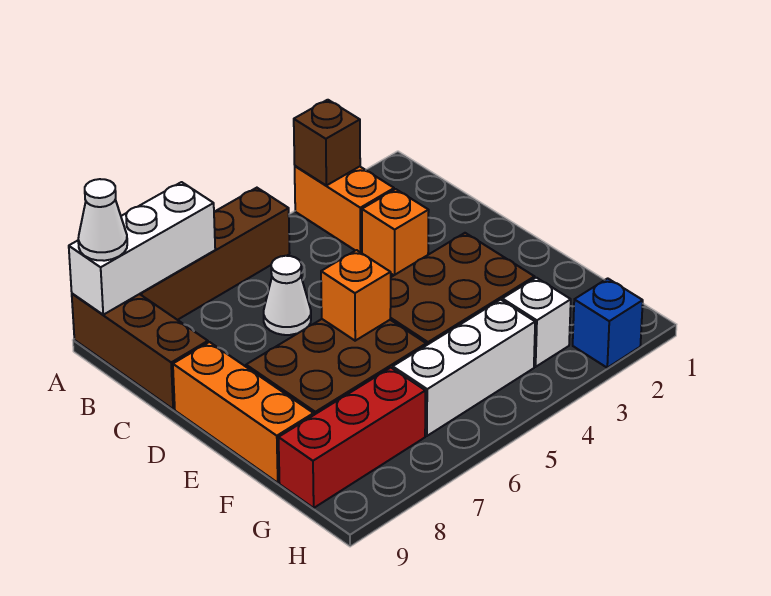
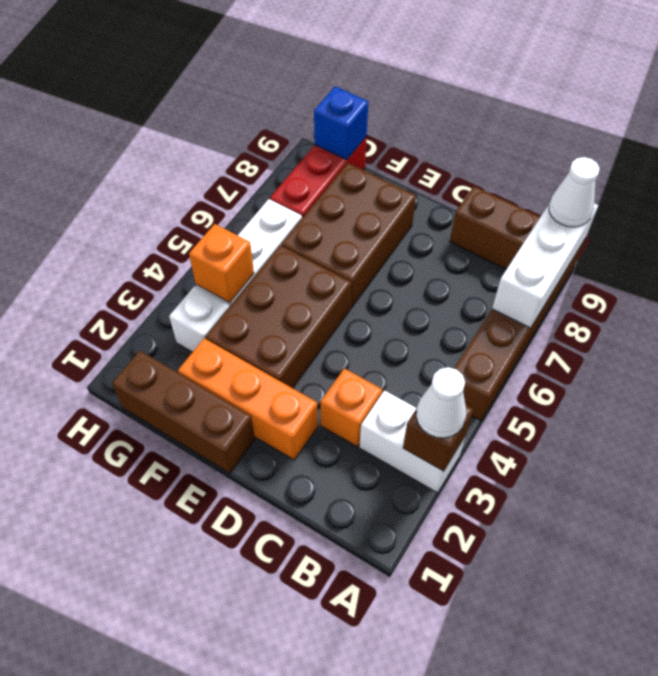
orange 1x2 brick [295,166,394,253] -> white 1x2 brick [359,390,465,493]
white 1x1 cone [264,256,311,335] -> white 1x1 cone moved to [416,367,466,438]
orange 1x3 brick [173,342,314,483] -> orange 1x3 brick moved to [178,338,318,460]
none -> brown 1x3 brick [112,351,255,473]
orange 1x1 brick [321,250,391,341] -> orange 1x1 brick moved to [189,224,254,303]
blue 1x1 brick [573,278,643,368] -> blue 1x1 brick moved to [314,86,368,160]

